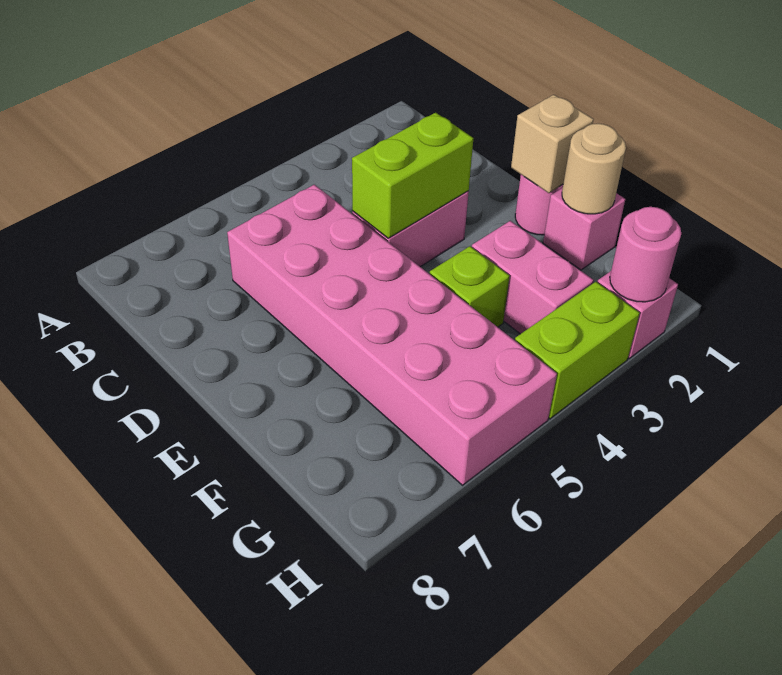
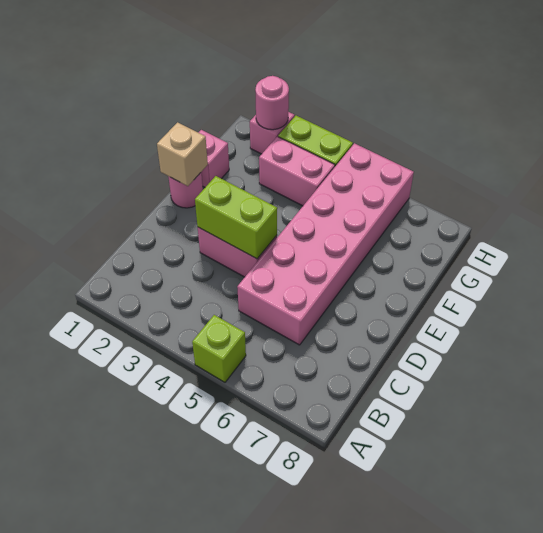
tan 1x1 round brick [562,124,626,214] -> none
pink 1x2 brick [472,221,594,334] -> pink 1x2 brick turned to [259,137,335,206]
lime 1x1 brick [430,246,509,327] -> lime 1x1 brick moved to [192,315,246,382]

